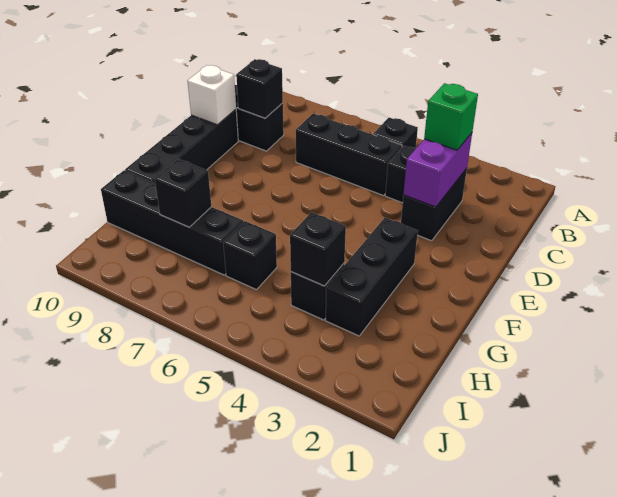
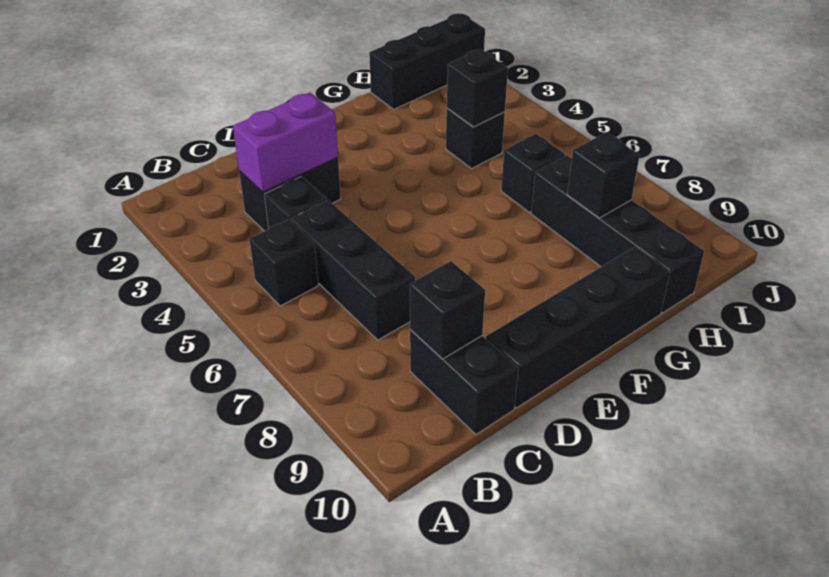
green 1x1 brick [424,83,478,150] -> none
white 1x1 brick [188,65,236,125] -> none
black 1x3 brick [326,218,418,336] -> black 1x3 brick moved to [369,13,485,109]

